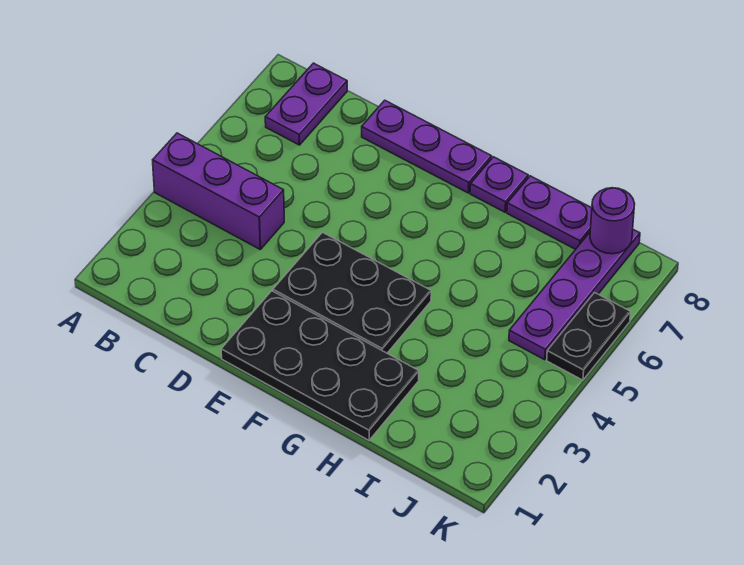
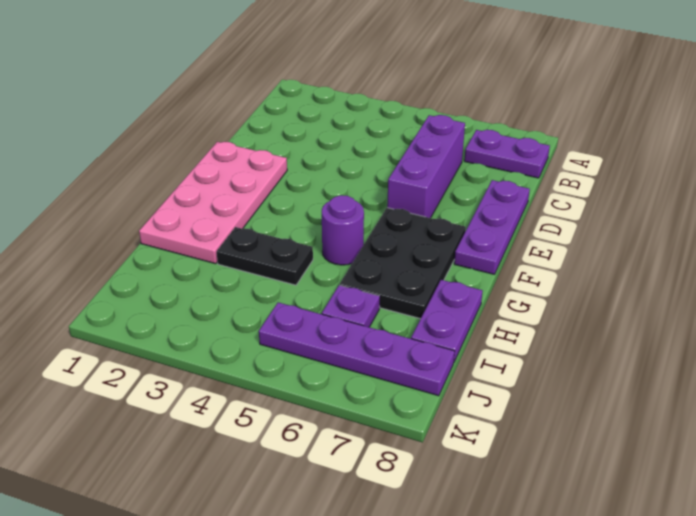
purple 1x3 brick [153,133,284,249] -> purple 1x3 brick moved to [387,115,465,218]
black 2x4 plate [221,291,419,440] -> pink 2x4 plate [139,142,287,264]
black 2x3 plate [273,232,431,353] -> black 2x3 plate moved to [340,208,466,319]
purple 1x1 plate [470,157,528,212] -> purple 1x1 plate moved to [322,285,380,327]
purple 1x1 round brick [590,188,635,254] -> purple 1x1 round brick moved to [322,195,364,265]
black 1x2 plate [547,293,631,380] -> black 1x2 plate moved to [217,227,313,285]

